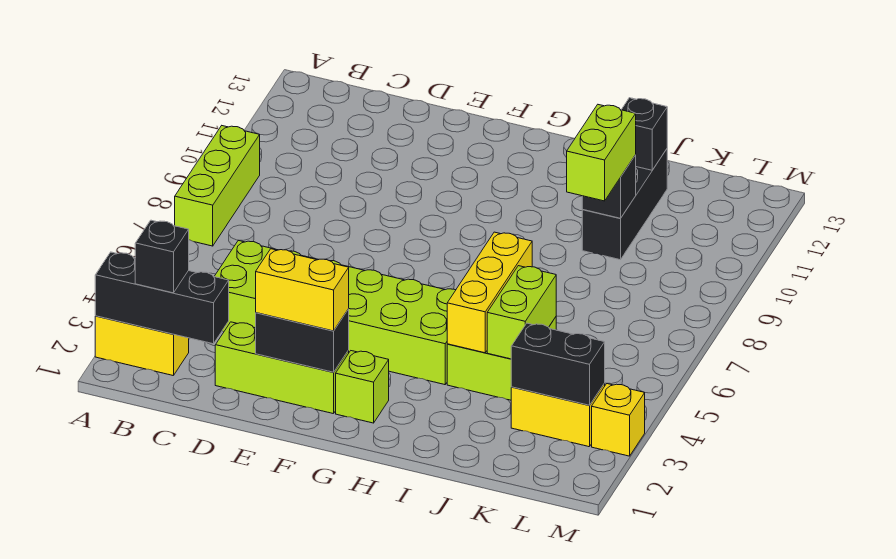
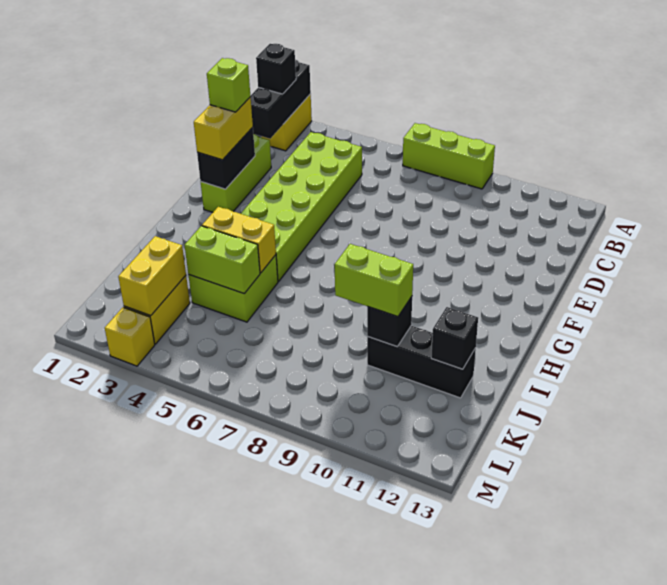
lime 1x1 brick [336,351,389,423] -> lime 1x1 brick moved to [207,58,251,112]
yellow 1x3 brick [447,232,532,353] -> yellow 1x2 brick [202,207,276,273]
black 1x2 brick [511,323,605,405] -> yellow 1x2 brick [118,236,186,316]

